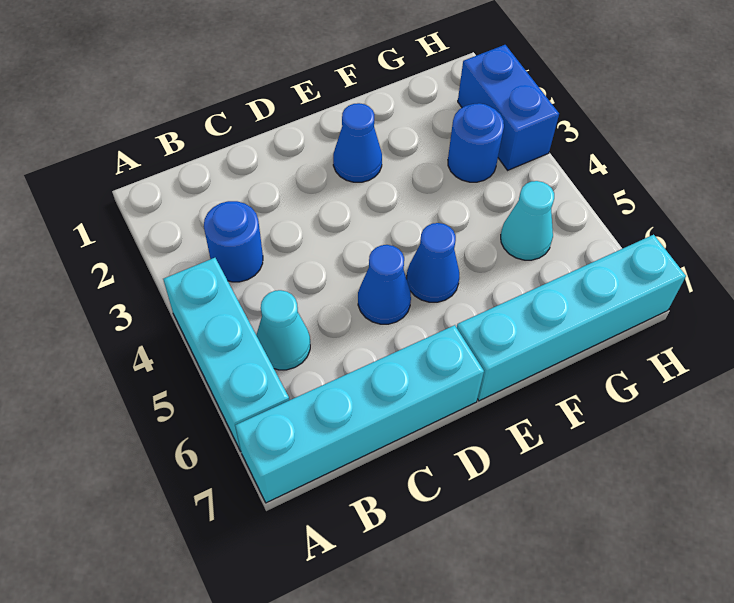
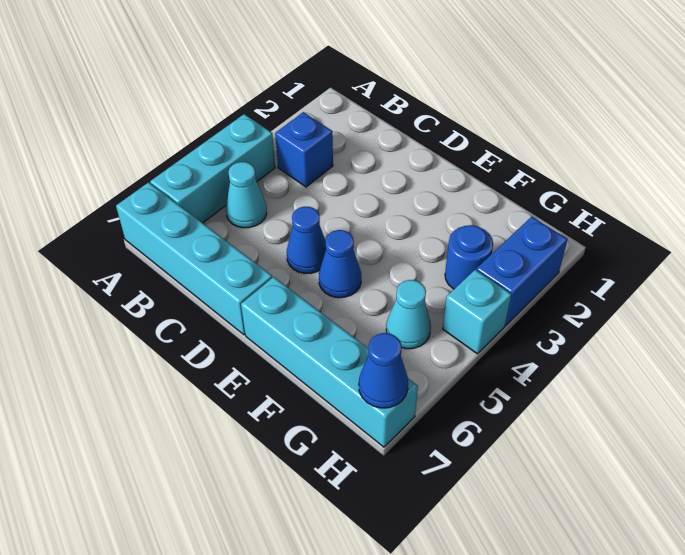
blue 1x1 round brick [204,201,263,282] -> blue 1x1 brick [275,112,333,187]
blue 1x1 cone [333,103,382,182] -> blue 1x1 cone moved to [359,333,408,408]
none -> cyan 1x1 brick [443,270,511,354]

